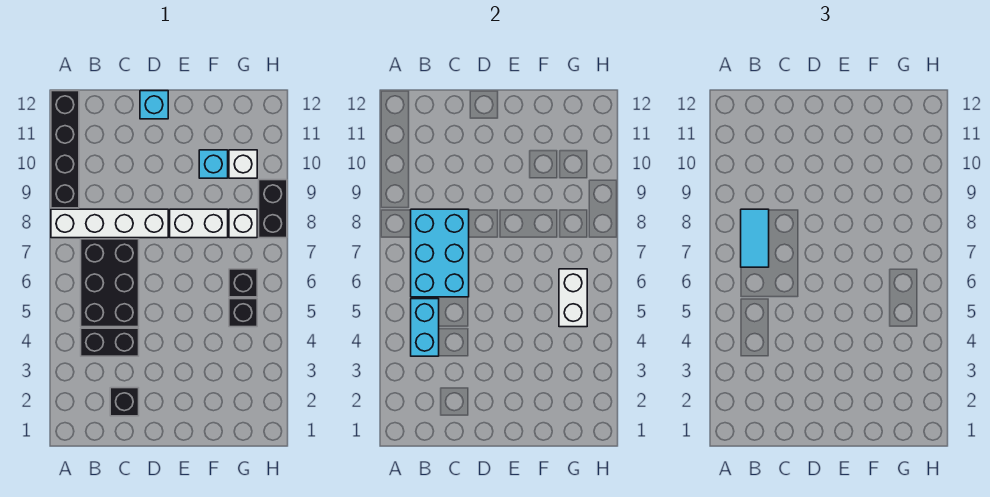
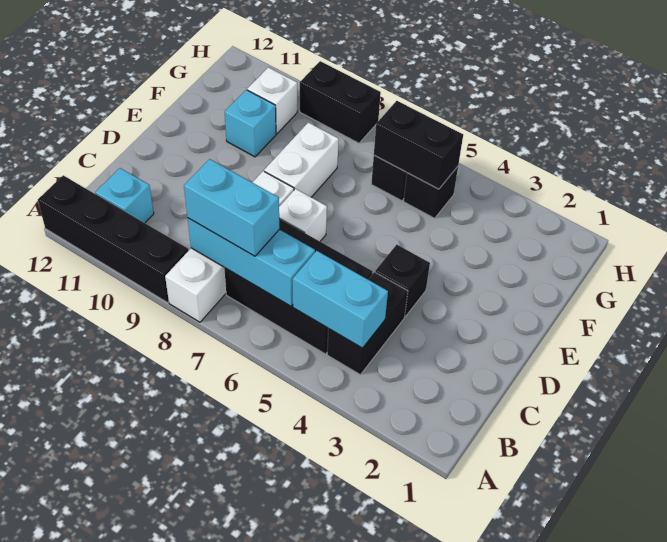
cyan 2x3 brick [411,209,469,297] -> cyan 1x3 brick [188,218,315,306]
cyan 1x2 tile [741,209,769,267] -> cyan 1x2 brick [184,159,279,256]
black 1x1 brick [110,388,139,416] -> black 1x1 brick moved to [375,245,430,317]
cyan 1x1 brick [140,91,168,119] -> cyan 1x1 brick moved to [95,168,154,223]
white 1x2 brick [559,269,587,327] -> black 1x2 brick [374,101,463,189]
white 1x1 brick [229,209,257,238] -> white 1x1 brick moved to [279,189,327,241]

